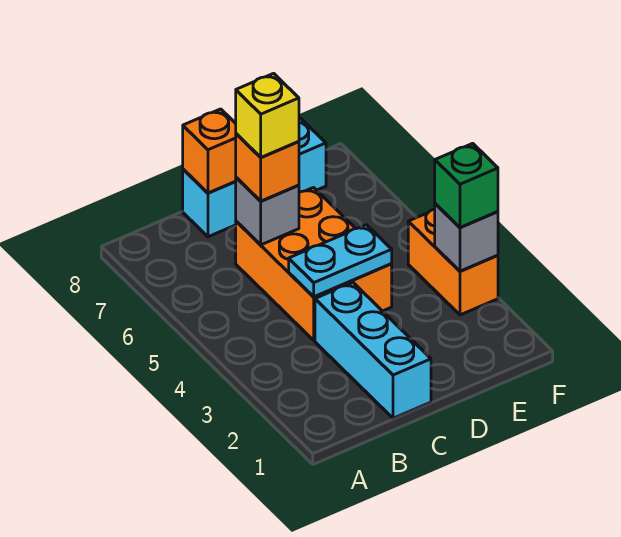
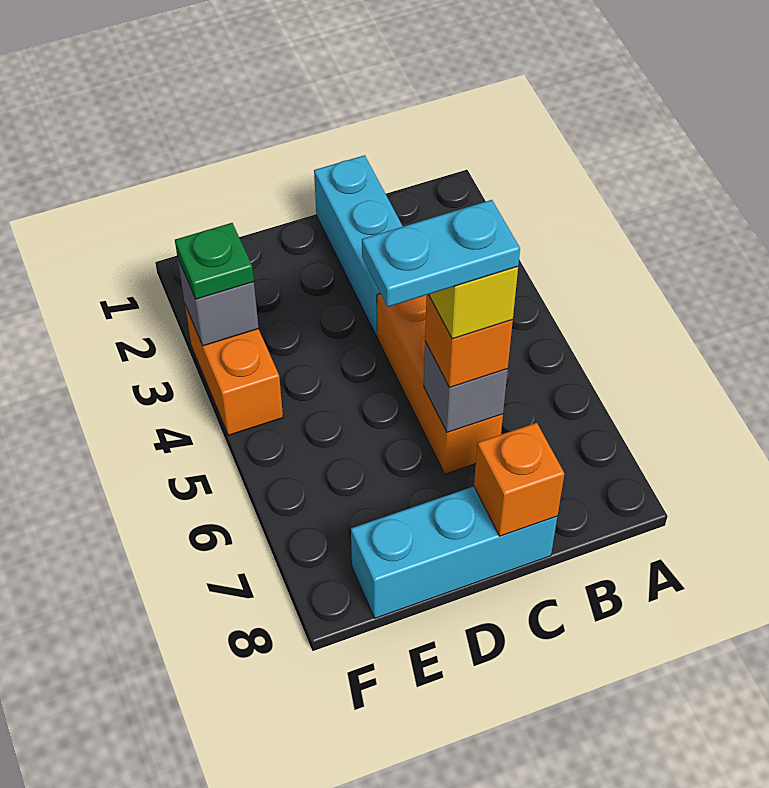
orange 2x3 brick [236,188,392,340] -> orange 1x3 brick [377,294,503,474]
cyan 1x2 plate [289,225,392,297] -> cyan 1x2 plate moved to [362,200,520,307]
green 1x1 brick [435,143,498,227] -> green 1x1 plate [175,223,254,299]

